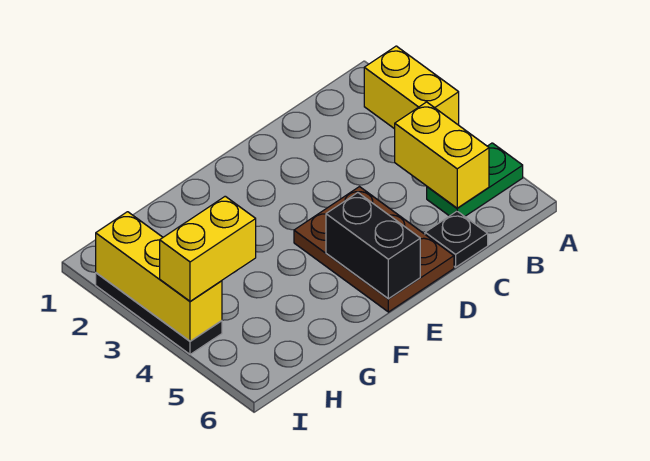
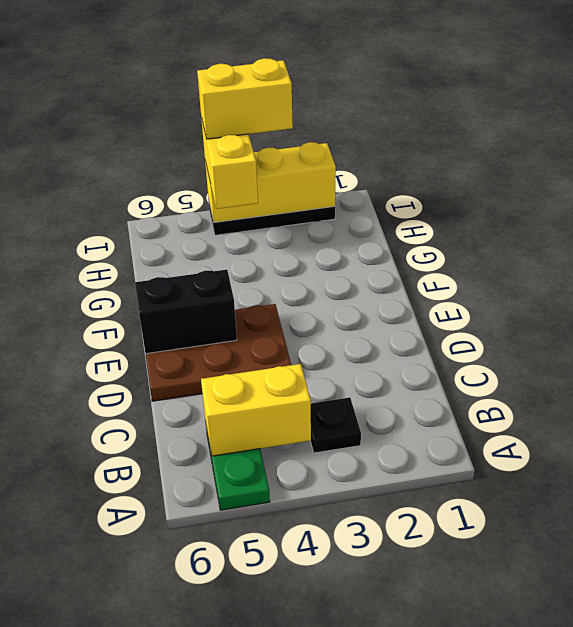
yellow 1x2 brick [364,46,459,129] -> yellow 1x2 brick moved to [197,58,293,139]
black 1x1 plate [425,211,488,267] -> black 1x1 plate moved to [311,397,361,453]

